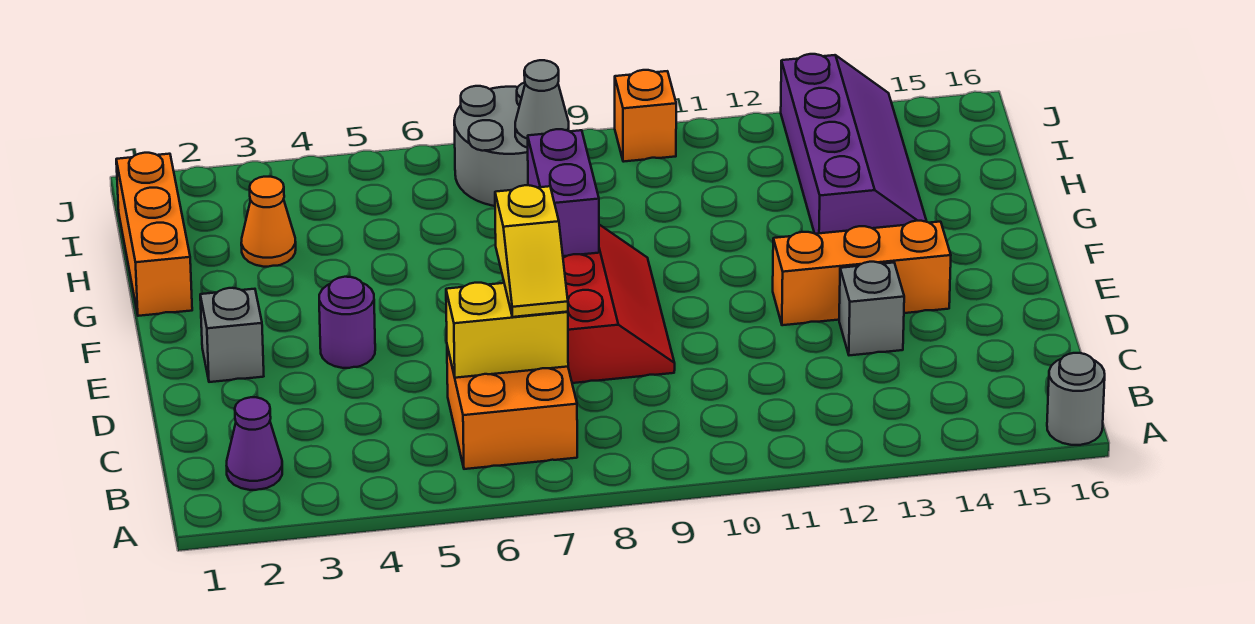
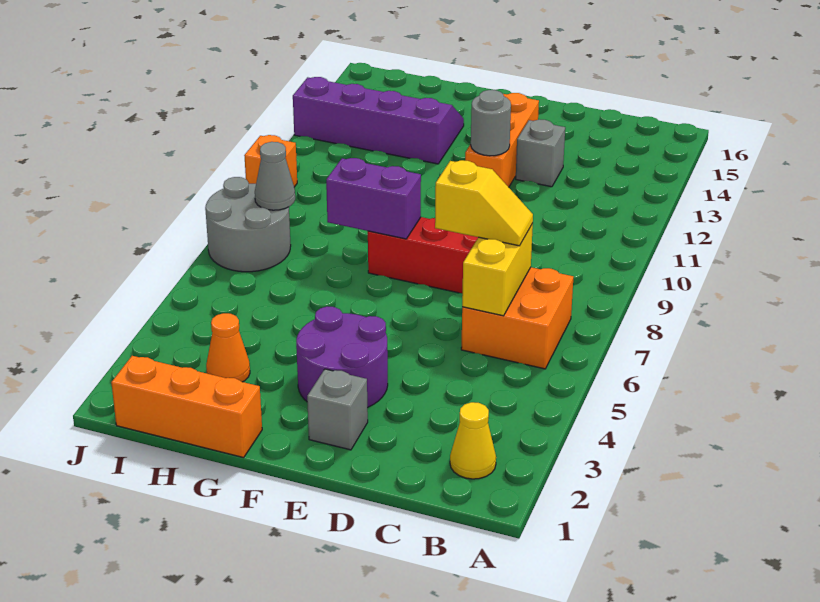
grey 1x1 round brick [1047,353,1105,445] -> grey 1x1 round brick moved to [471,90,511,156]
purple 1x1 cone [227,397,282,490] -> yellow 1x1 cone [450,402,496,479]
purple 1x1 round brick [319,277,375,368] -> purple 2x2 round brick [296,306,388,408]

